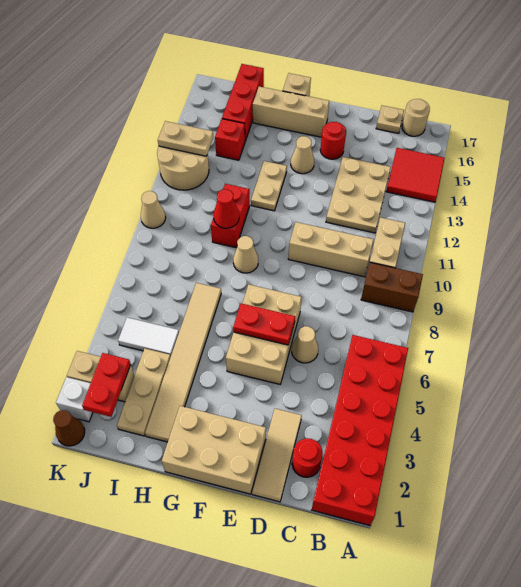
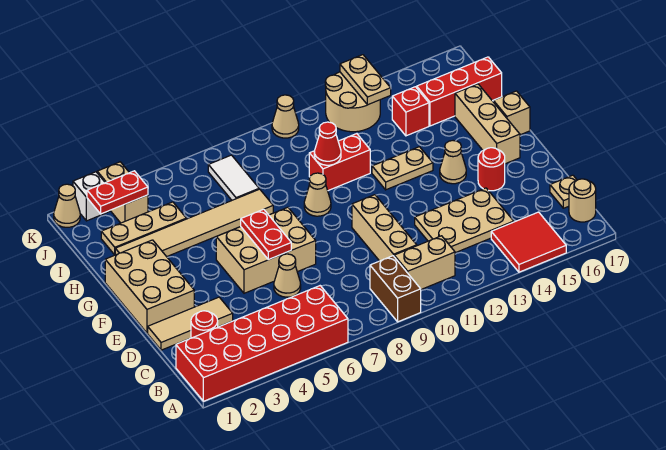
white 1x2 tile [118,318,179,356] -> white 1x2 tile moved to [208,155,259,200]
brown 1x1 cone [53,410,85,446] -> tan 1x1 cone [54,184,80,227]

